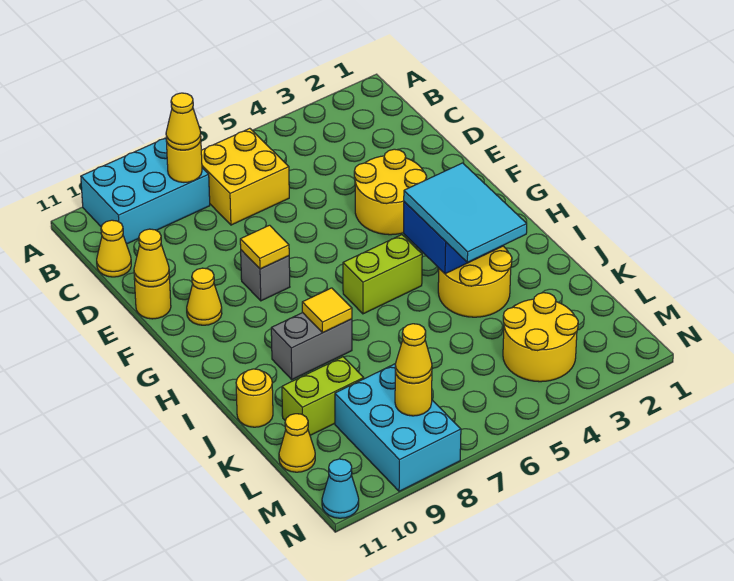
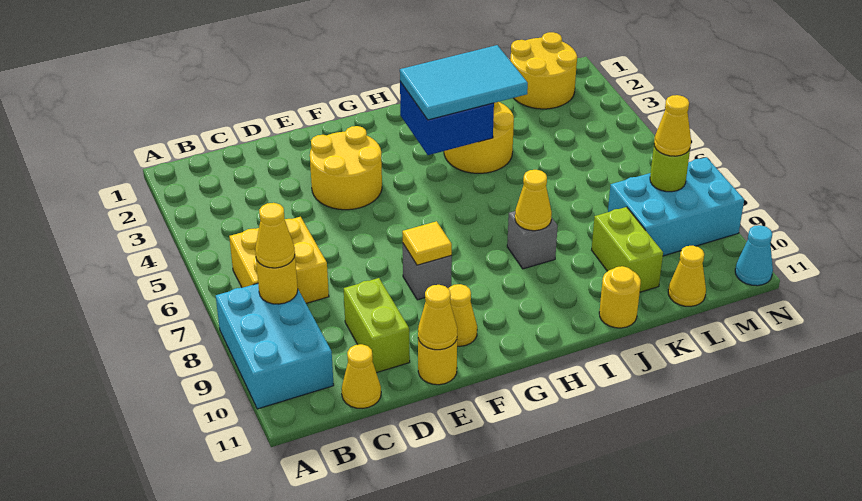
lime 1x2 brick [343,235,422,314] -> lime 1x2 brick moved to [344,278,410,373]
grey 1x2 brick [271,313,352,380] -> grey 1x1 brick [507,211,558,269]
yellow 1x1 tile [302,288,352,333] -> yellow 1x1 cone [515,170,552,231]
yellow 2x2 round brick [503,293,578,382] -> yellow 2x2 round brick moved to [510,32,577,109]
yellow 1x1 round brick [395,372,432,416] -> lime 1x1 round brick [650,147,690,192]

